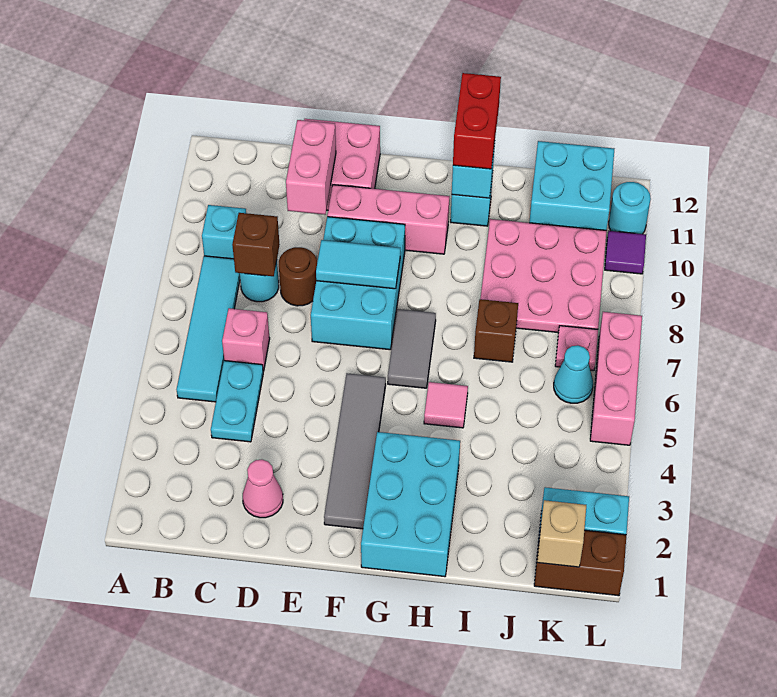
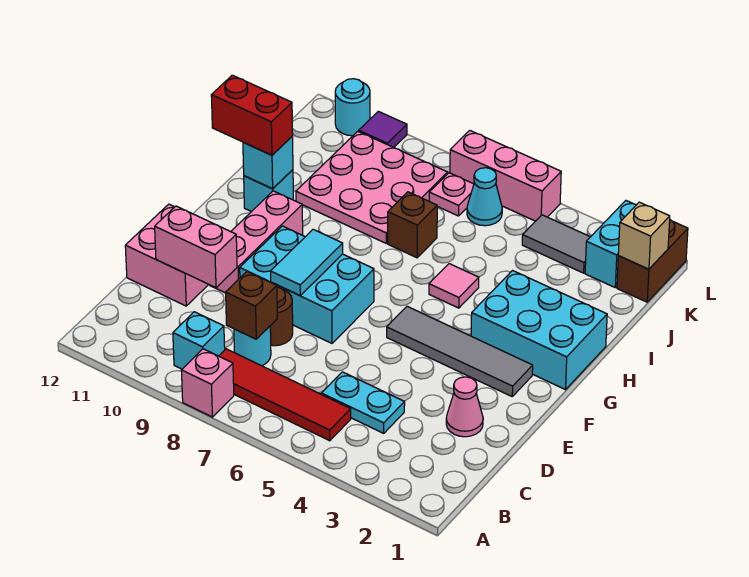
cyan 1x4 tile [177,256,240,402] -> red 1x4 tile [219,349,351,441]
pink 1x1 brick [222,308,270,371] -> pink 1x1 brick moved to [181,349,234,417]
grey 1x2 tile [388,309,436,388] -> grey 1x2 tile moved to [522,215,590,273]
cyan 2x2 brick [529,141,614,230] -> none

